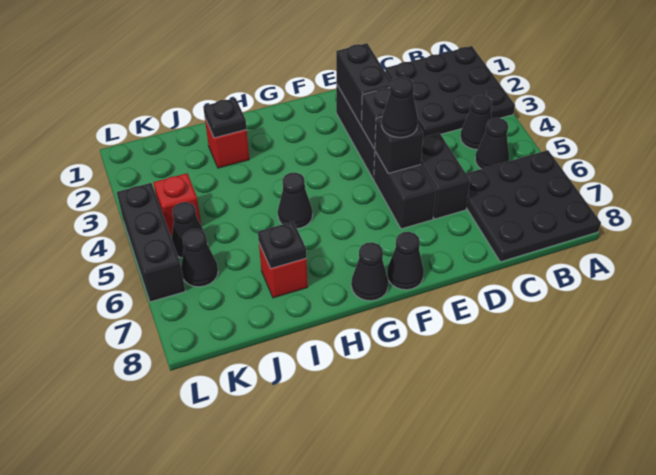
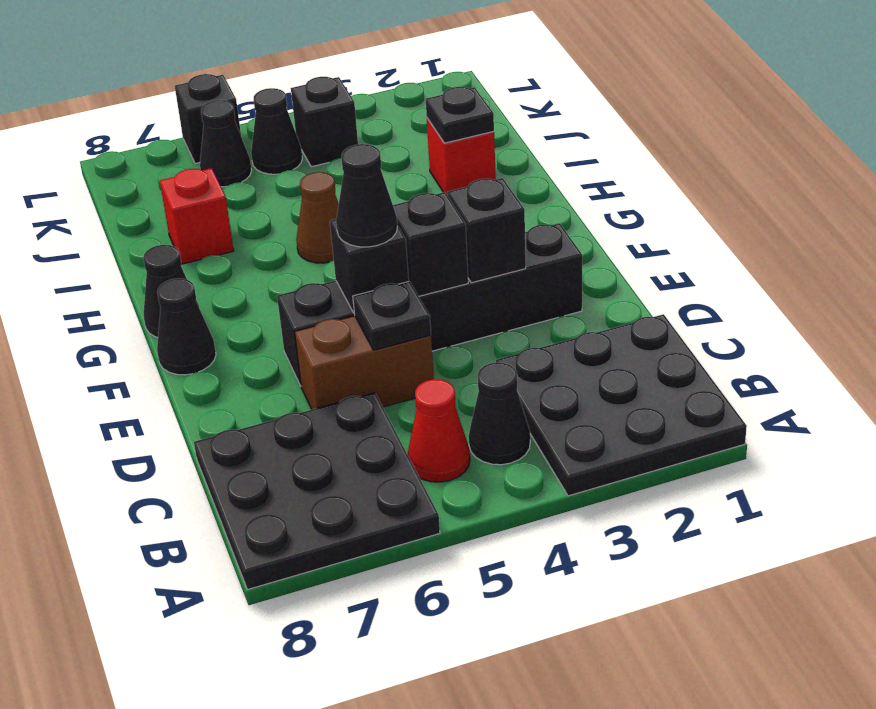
black 1x1 cone [475,118,509,169] -> red 1x1 cone [408,379,470,482]
black 1x2 brick [421,133,470,219] -> brown 1x2 brick [295,316,434,409]
black 1x2 brick [336,43,391,126] -> black 1x1 brick [448,178,526,283]
black 1x1 cone [278,173,313,229] -> brown 1x1 cone [296,172,339,263]
black 1x1 plate [258,222,307,269] -> black 1x1 plate moved to [353,281,431,350]
red 1x1 brick [153,173,201,236] -> black 1x1 brick [291,77,358,167]
black 1x3 brick [117,183,185,302] -> black 1x1 brick [175,74,241,164]

